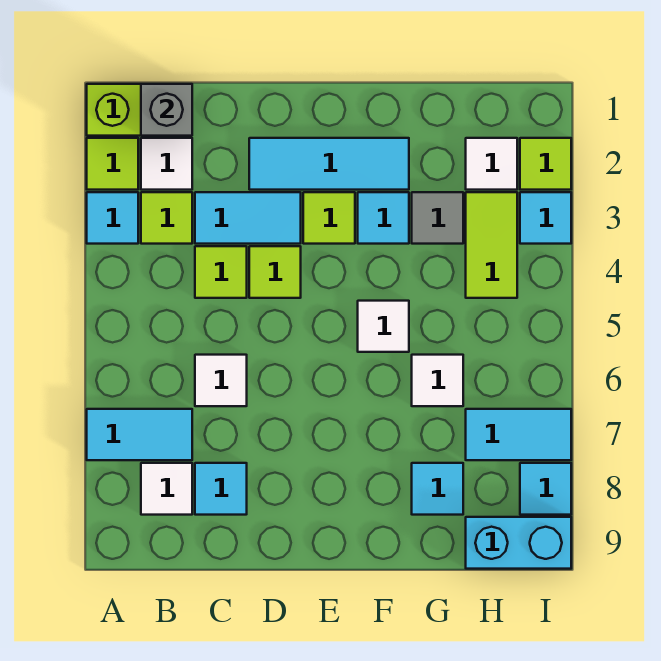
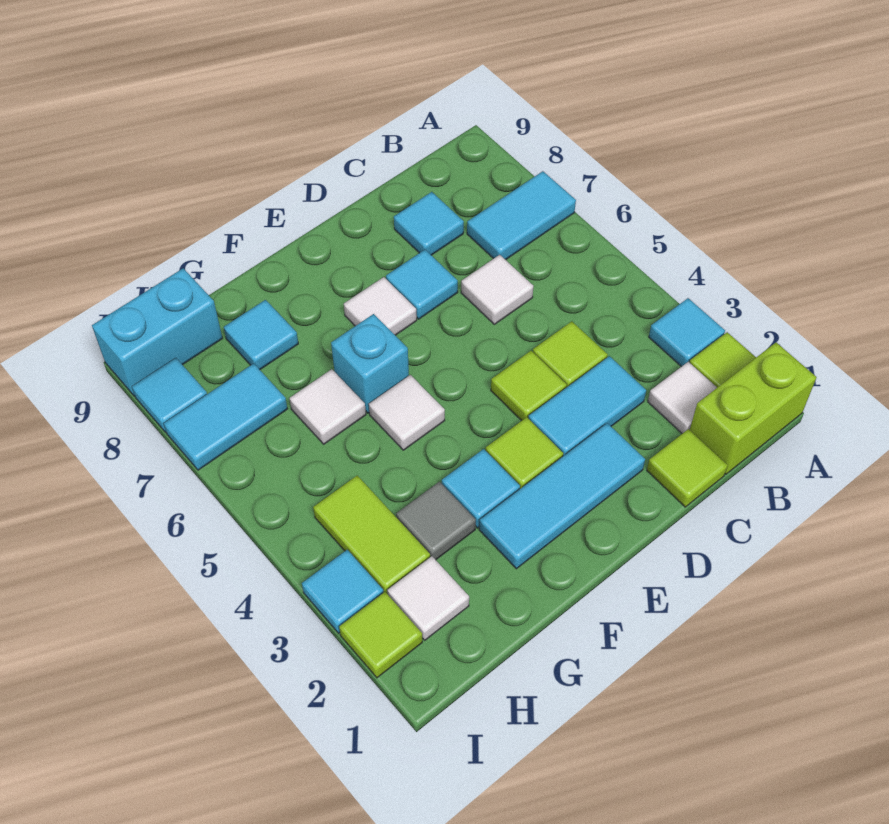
grey 1x1 brick [141,84,192,136] -> none
lime 1x1 tile [141,192,192,244] -> lime 1x1 tile moved to [647,429,728,507]
white 1x1 tile [141,463,192,515] -> white 1x1 tile moved to [344,277,417,335]
none -> cyan 1x1 tile [386,250,458,319]
none -> cyan 1x1 brick [331,314,409,413]

